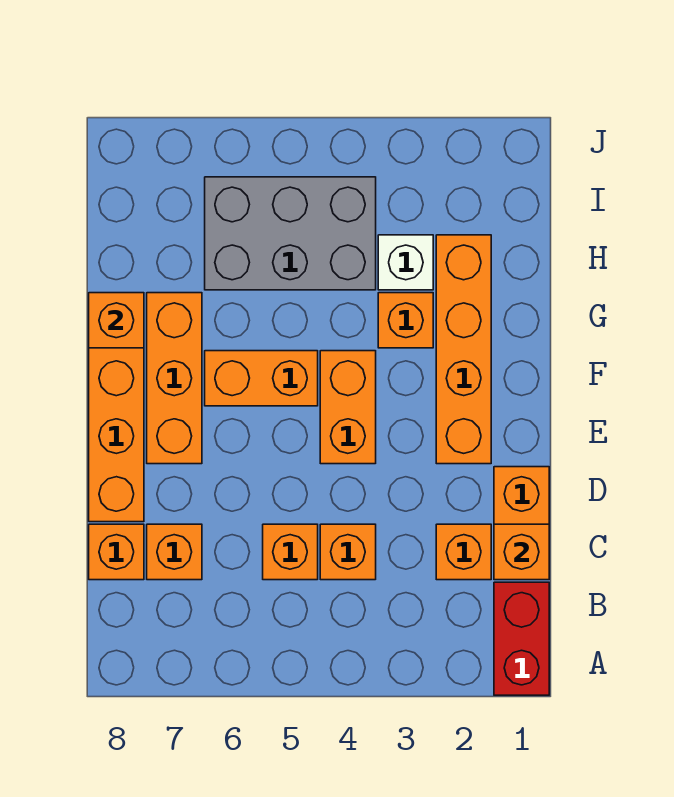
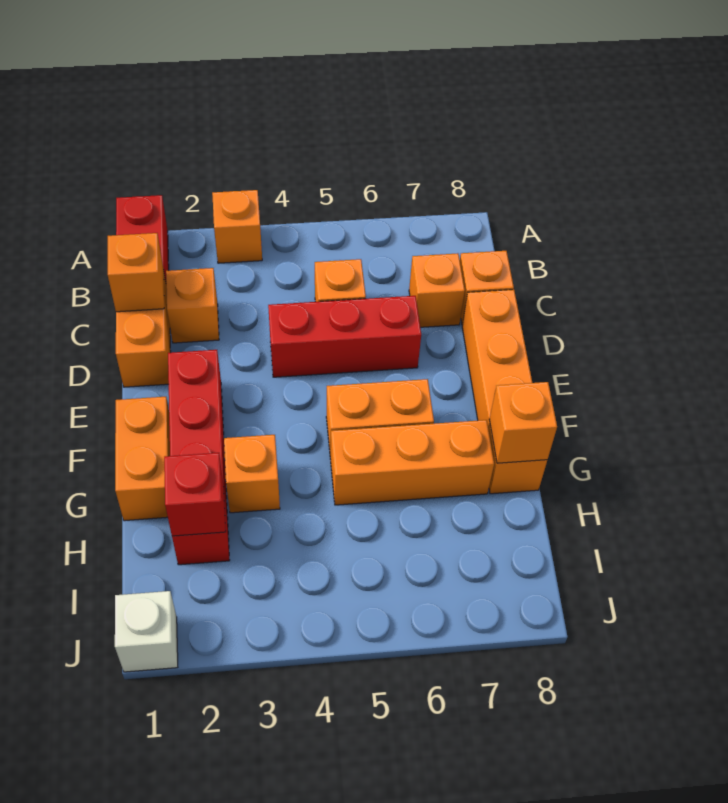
orange 1x1 brick [320,524,376,580] -> orange 1x1 brick moved to [212,190,262,263]
none -> red 1x3 brick [268,296,421,377]
orange 1x4 brick [436,235,491,464] -> red 1x4 brick [168,350,230,565]
orange 1x2 brick [320,351,376,464] -> orange 1x2 brick moved to [115,397,170,521]
orange 1x3 brick [147,293,202,464] -> orange 1x3 brick turned to [331,420,494,505]
none -> red 1x1 brick [164,453,226,536]
white 1x1 brick [378,235,433,290] -> white 1x1 brick moved to [115,591,178,672]
grey 2x3 brick [205,177,376,290] -> none

